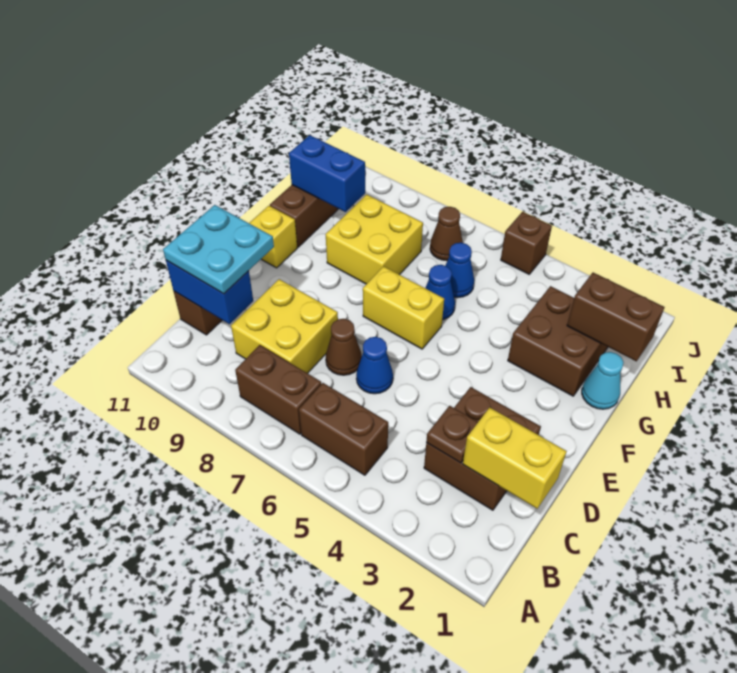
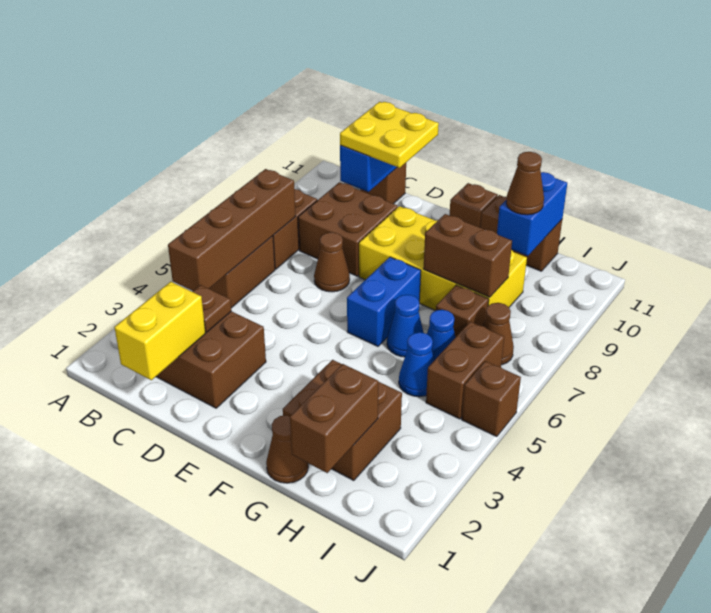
none -> brown 1x4 brick [168,169,296,291]
yellow 2x2 brick [231,279,338,373] -> brown 2x2 brick [298,182,398,276]
cyan 2x2 plate [163,205,274,294] -> yellow 2x2 plate [340,102,439,168]
blue 1x1 cone [356,337,393,394] -> blue 1x1 cone moved to [399,332,434,397]
yellow 1x2 brick [363,266,444,349] -> blue 1x2 brick [347,257,421,346]
yellow 1x1 brick [249,206,297,268] -> brown 1x1 brick [449,183,498,228]
cyan 1x1 cone [582,352,624,409] -> brown 1x1 cone [266,415,308,483]
yellow 2x2 brick [326,194,423,284] -> yellow 2x4 brick [359,206,527,311]
none -> brown 1x2 brick [423,214,512,297]
none -> brown 1x1 brick [436,285,489,337]
none -> brown 1x1 cone [506,152,544,215]
none -> brown 1x2 brick [426,322,504,419]

